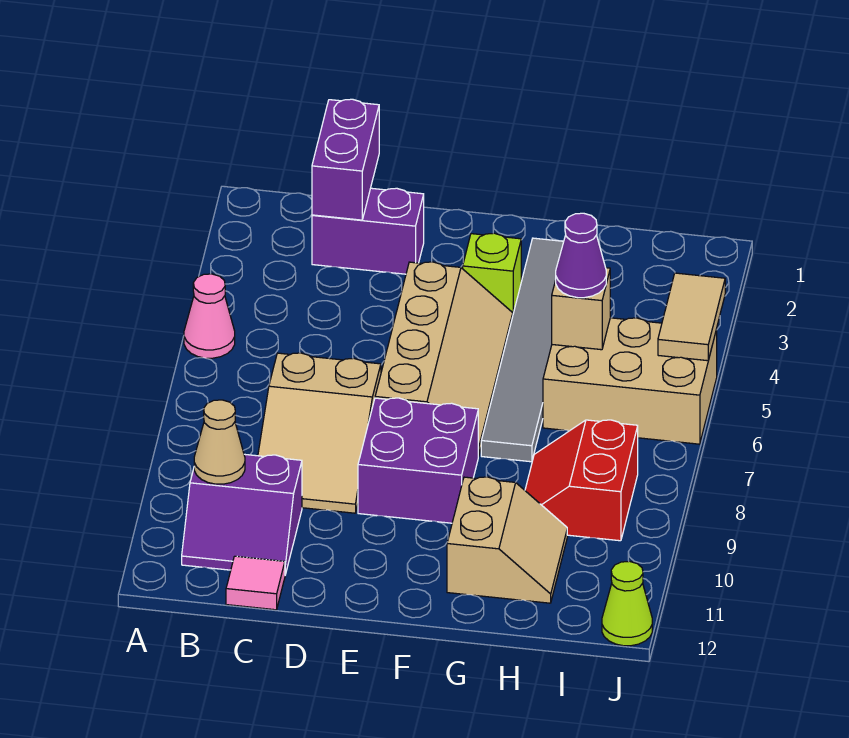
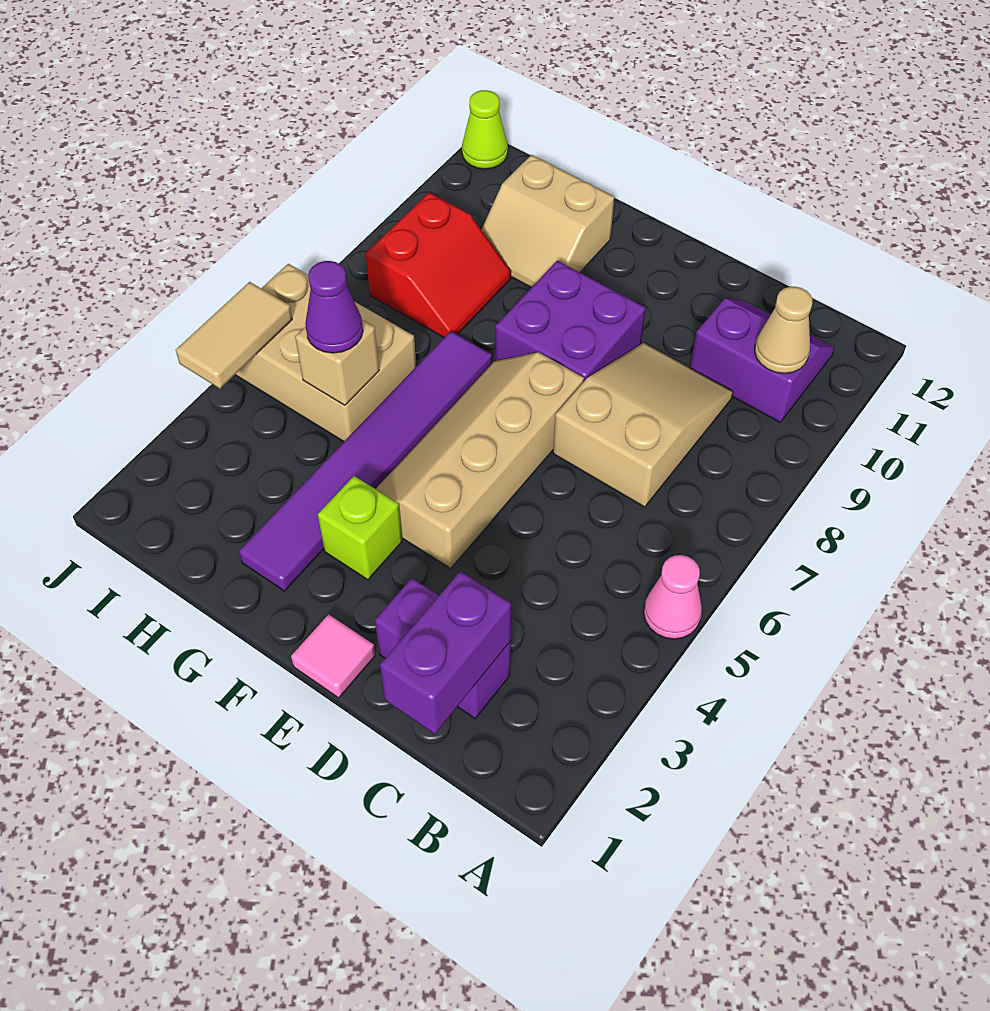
pink 1x1 tile [226,556,285,610] -> pink 1x1 tile moved to [291,614,376,698]
grey 1x6 tile [481,238,564,462] -> purple 1x6 tile [239,331,492,591]
tan 2x2 slope [447,477,567,603] -> tan 2x2 slope turned to [481,155,614,288]

